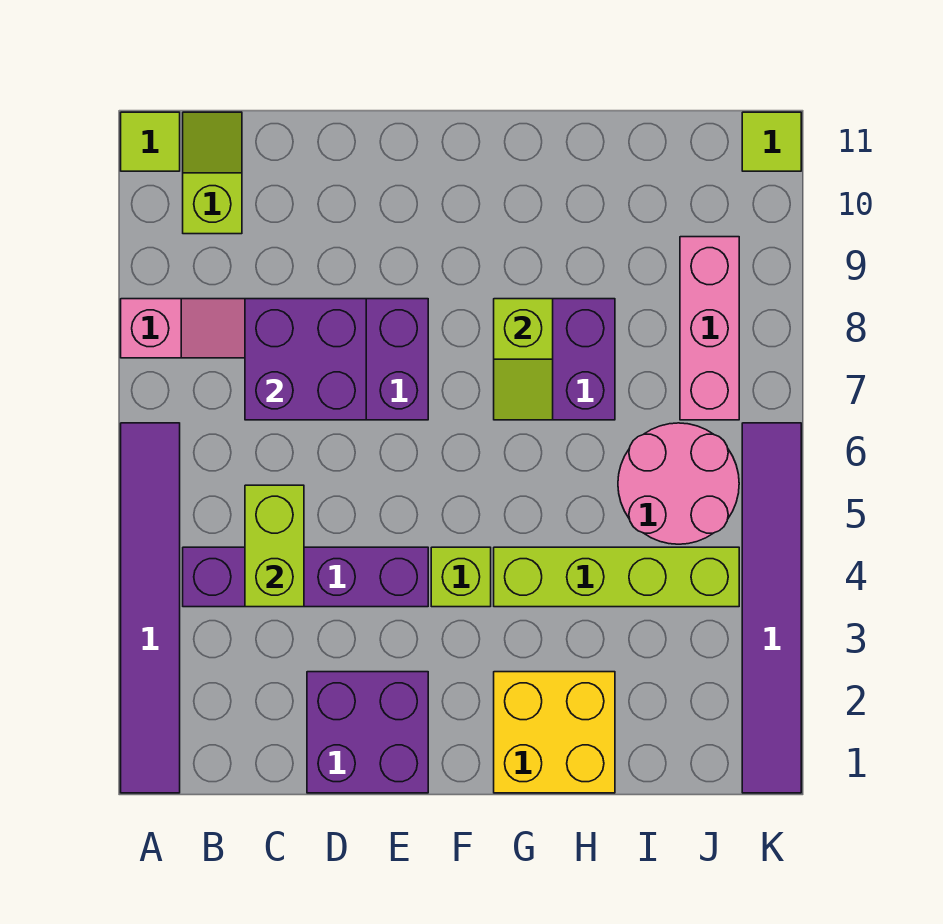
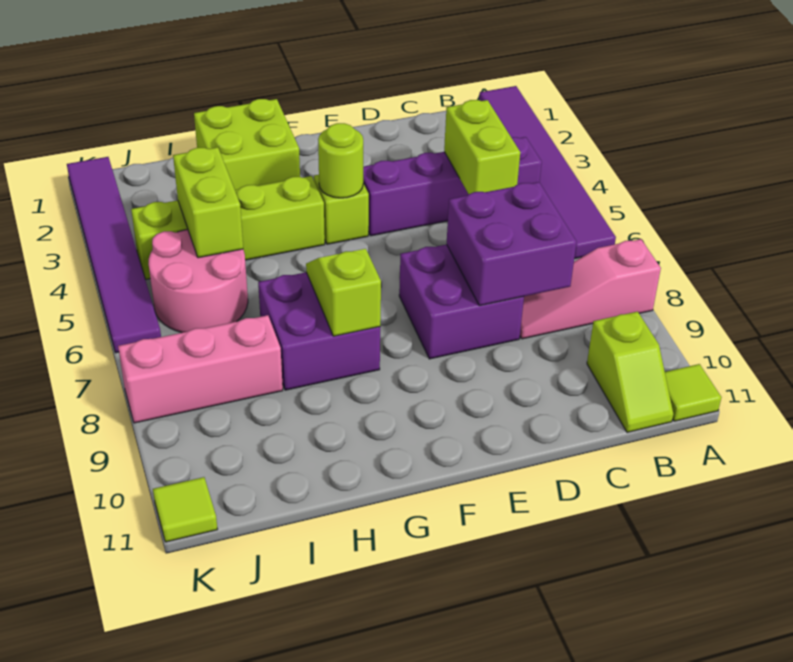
purple 2x2 brick [307,672,428,793] -> none
none -> lime 1x1 round brick [318,123,363,198]
yellow 2x2 brick [494,672,615,793] -> lime 2x2 brick [194,99,300,190]
none -> lime 1x2 brick [173,147,243,258]
pink 1x3 brick [680,237,739,420] -> pink 1x3 brick turned to [118,315,283,423]

